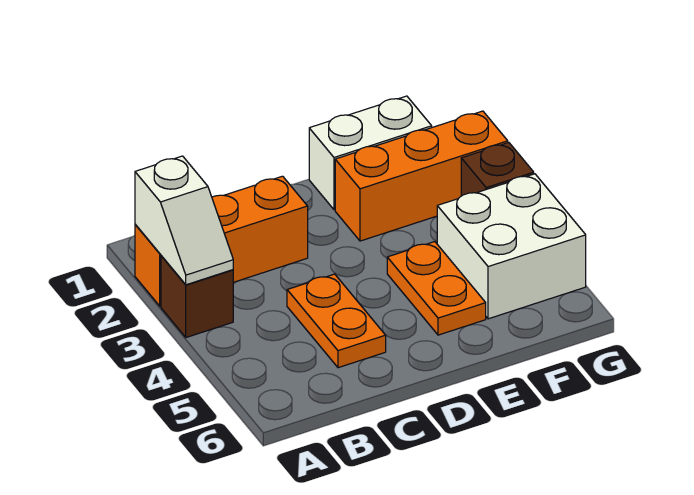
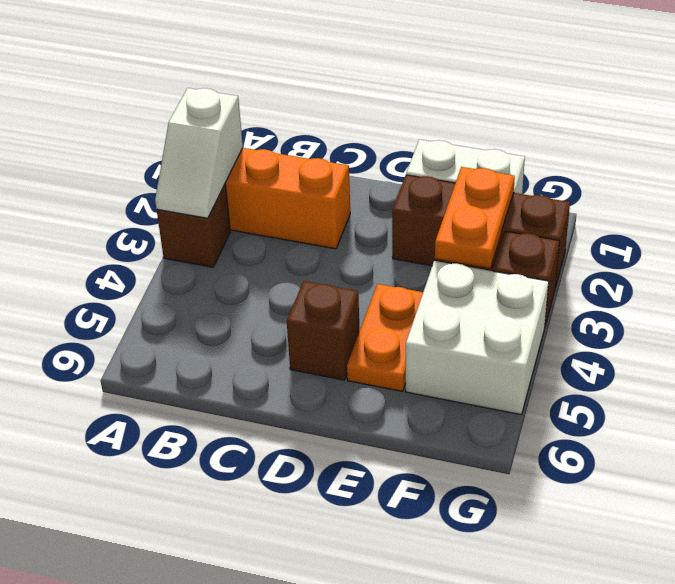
orange 1x2 plate [287,274,386,368] -> orange 1x2 plate moved to [435,167,515,268]
none -> brown 1x1 brick [287,281,359,380]
orange 1x3 brick [335,111,508,241] -> brown 1x3 brick [392,175,570,287]

